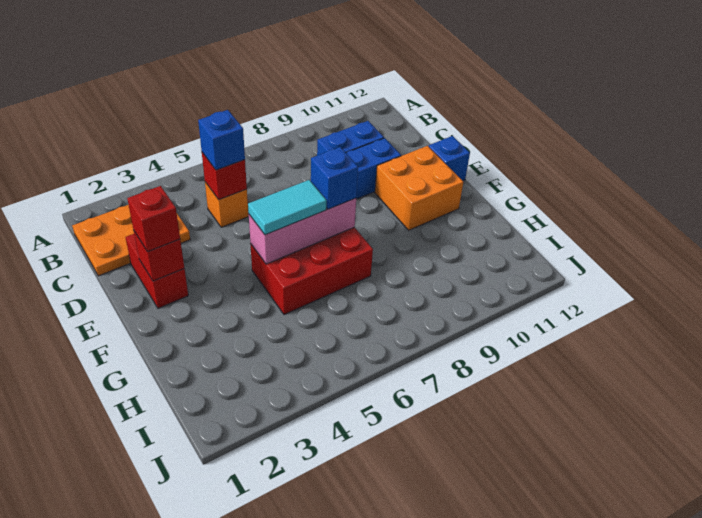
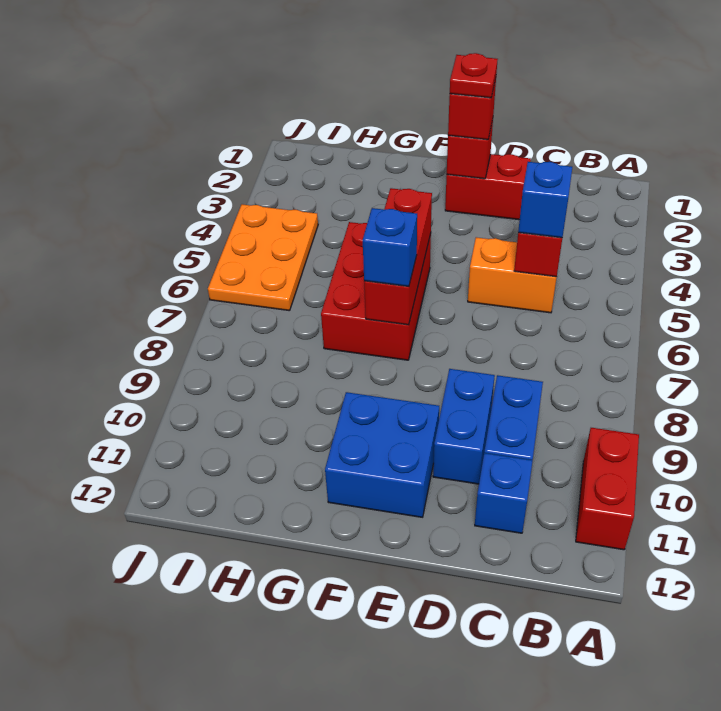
none -> red 1x2 brick [576,428,639,550]
orange 2x3 plate [72,205,190,276] -> orange 2x3 plate moved to [208,204,318,311]
orange 1x1 brick [205,182,249,227] -> orange 1x2 brick [468,237,557,313]
none -> red 1x1 plate [450,53,498,98]
orange 2x2 brick [375,146,463,230] -> blue 2x2 brick [325,392,439,517]
blue 1x1 brick [429,136,470,181] -> blue 1x1 brick moved to [475,453,533,533]
pink 1x3 brick [249,198,356,264] -> red 1x3 brick [364,188,432,325]
cyan 1x2 tile [248,180,327,235] -> none

